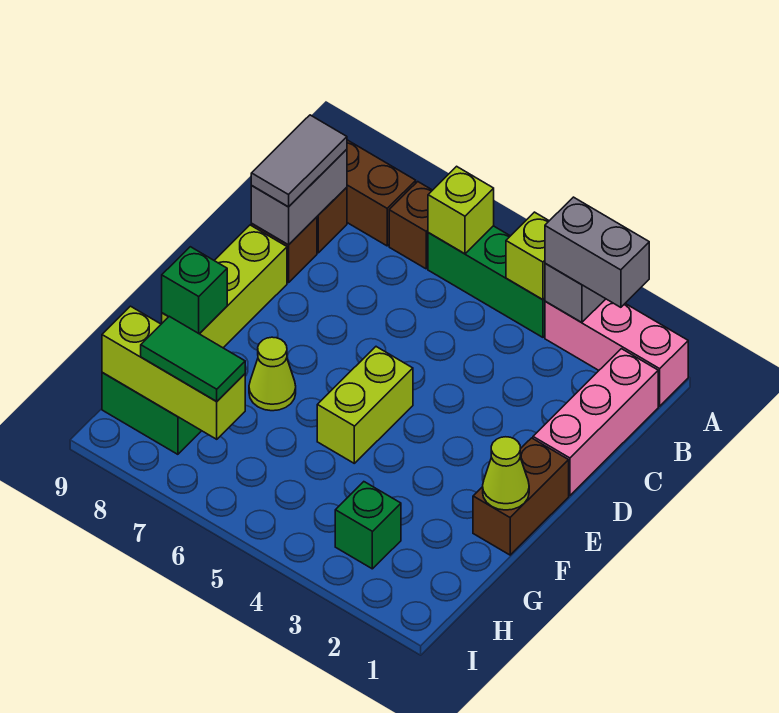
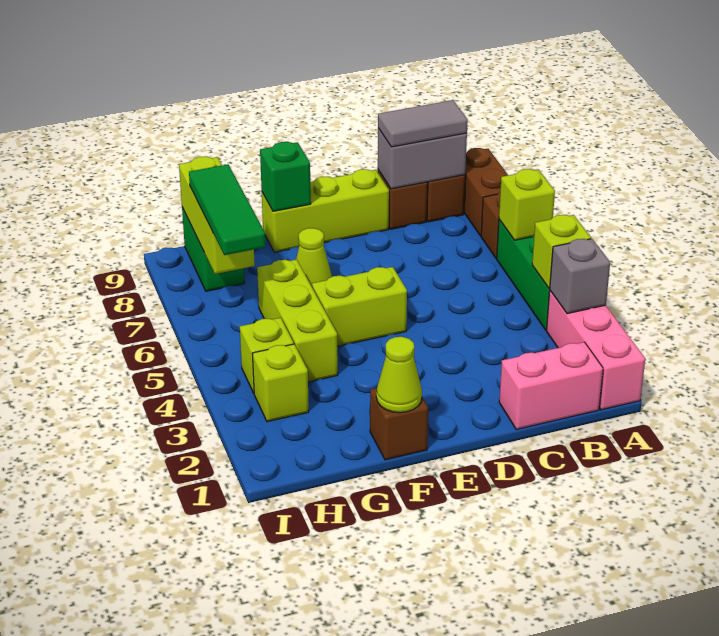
grey 1x2 brick [545,197,649,307] -> none
pink 1x3 brick [533,349,658,495] -> pink 1x2 brick [499,342,603,429]
brown 1x2 brick [473,438,569,555] -> brown 1x1 brick [370,388,428,460]
none -> lime 1x3 brick [257,259,338,382]
green 1x1 brick [335,482,401,569] -> lime 1x1 brick [252,344,309,422]
none -> lime 1x1 brick [240,318,294,393]
green 1x2 tile [141,316,245,401] -> green 1x3 tile [189,164,266,255]

